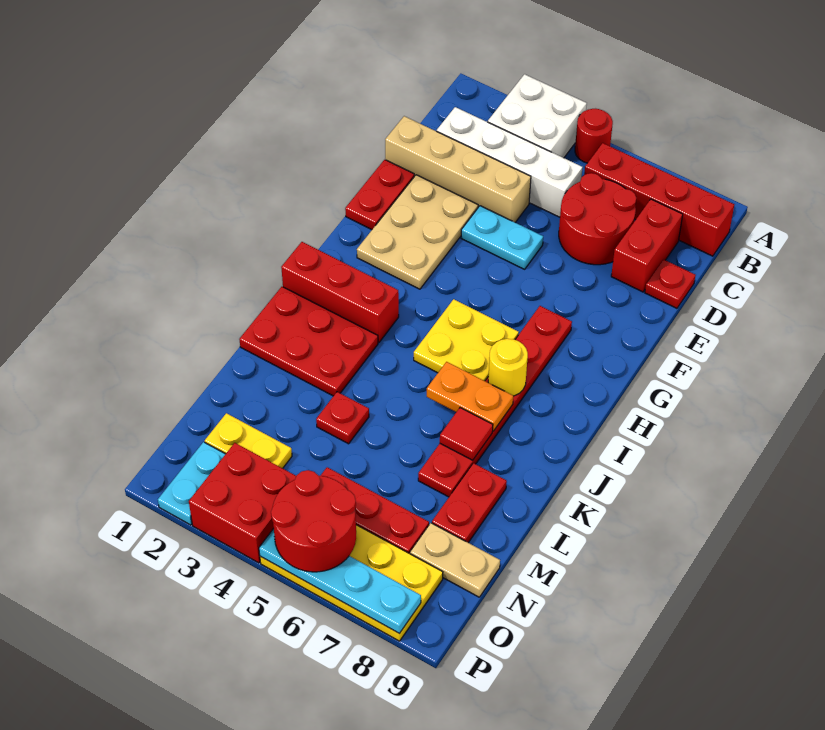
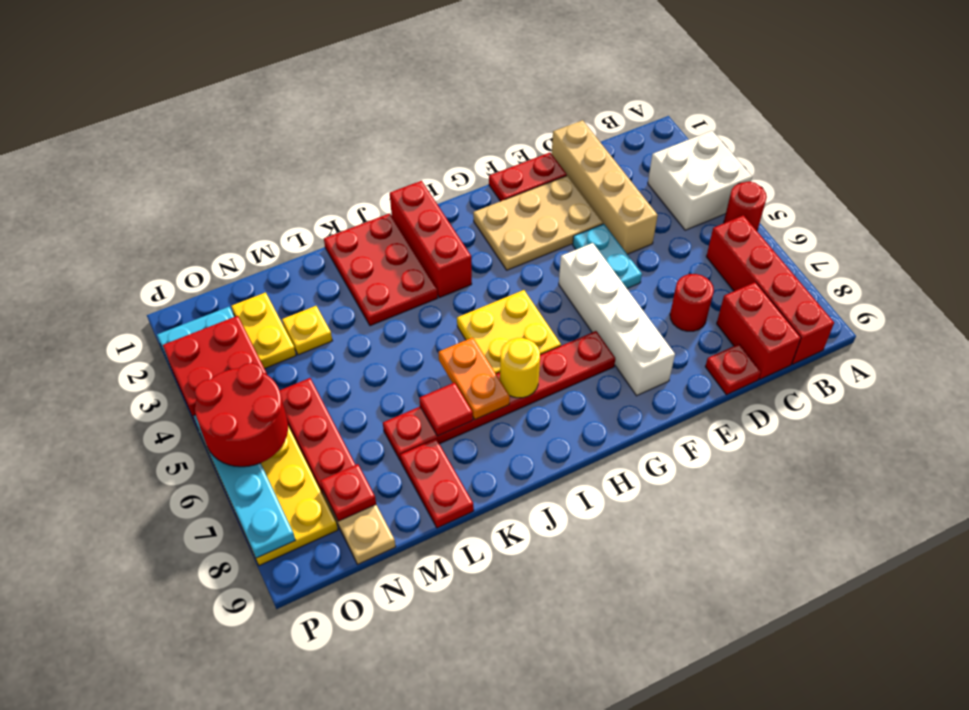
white 1x4 brick [437,107,583,217] -> white 1x4 brick moved to [559,243,675,396]
red 2x2 round brick [559,173,636,265] -> red 1x1 round brick [670,274,714,331]
red 1x2 brick [611,199,683,292] -> red 1x2 brick turned to [717,282,801,379]
red 1x1 plate [316,392,369,444] -> red 1x1 plate moved to [320,464,376,521]
red 1x2 plate [432,463,507,543] -> red 1x2 plate turned to [400,439,474,528]
none -> yellow 1x1 plate [282,306,332,355]

